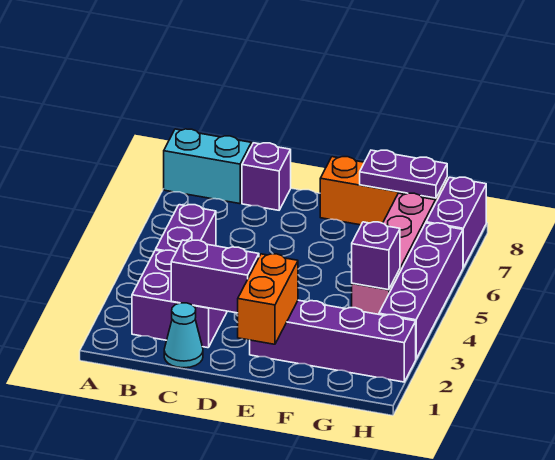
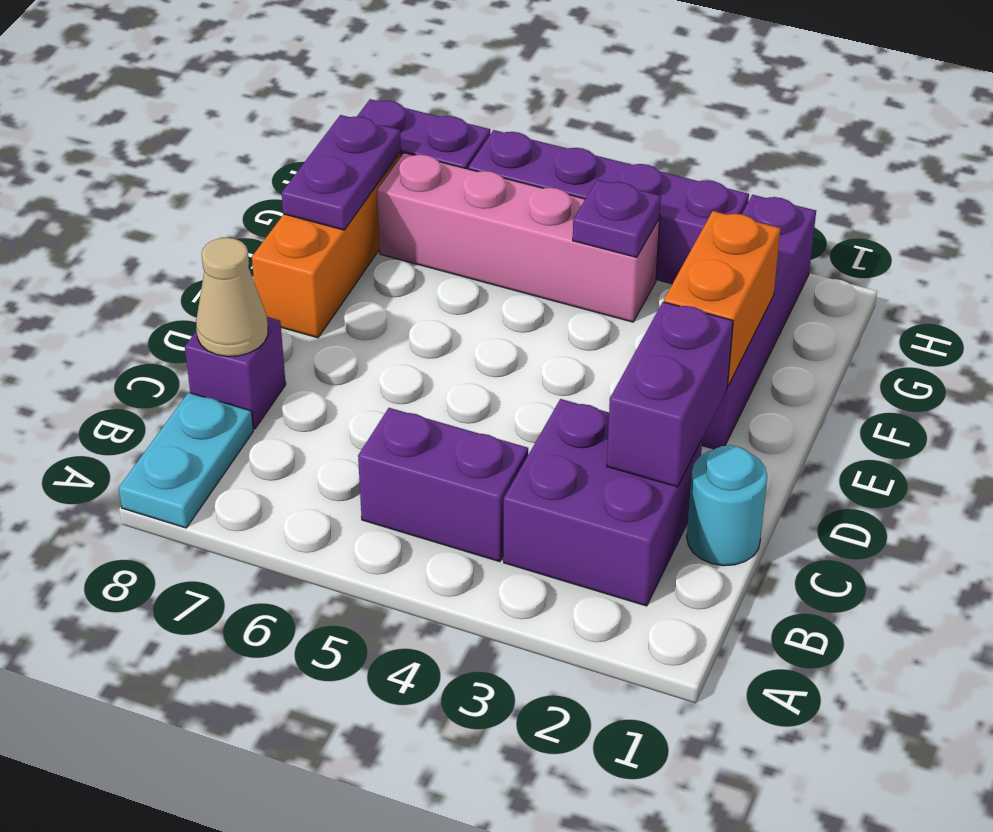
cyan 1x2 brick [164,129,251,204] -> cyan 1x2 plate [119,392,253,528]
cyan 1x1 cone [164,303,203,368] -> cyan 1x1 round brick [687,445,767,566]
none -> tan 1x1 cone [196,238,268,357]
orange 1x2 brick [238,254,298,344] -> orange 1x2 brick turned to [664,211,781,386]
purple 1x1 brick [352,222,400,290] -> purple 1x1 plate [573,180,661,257]

